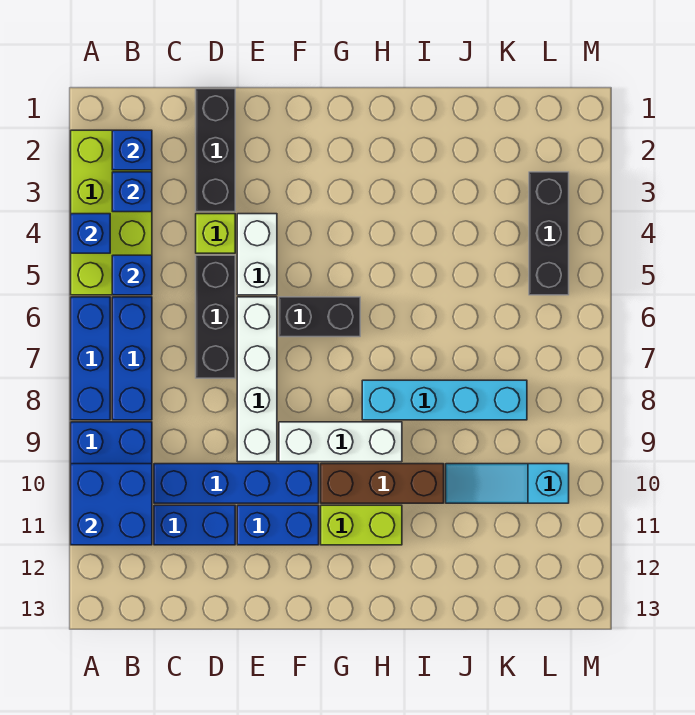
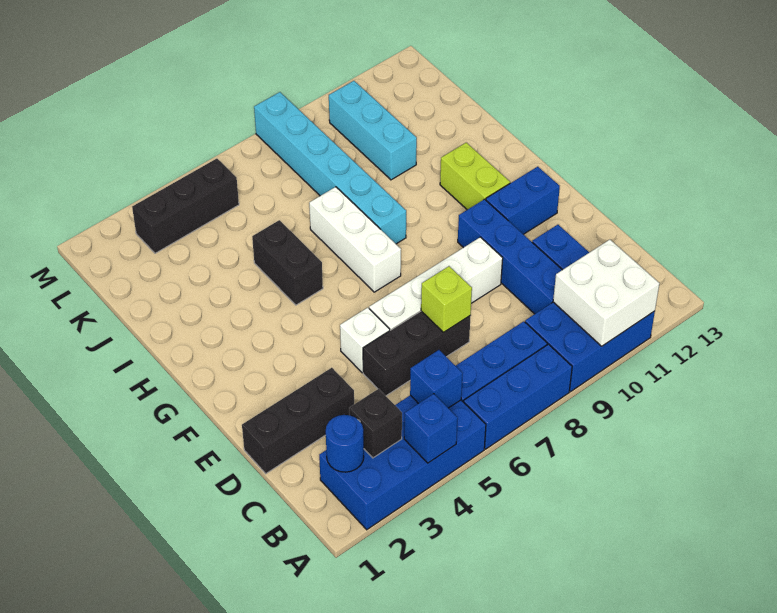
lime 2x4 brick [71,130,152,295] -> blue 2x4 brick [319,395,486,530]
blue 2x2 brick [71,464,152,545] -> white 2x2 brick [553,239,660,346]
blue 1x1 brick [112,130,152,170] -> blue 1x1 round brick [326,415,364,472]
blue 1x1 brick [112,172,152,212] -> black 1x1 brick [349,389,402,458]
lime 1x1 brick [196,214,235,253] -> lime 1x1 brick moved to [421,266,472,333]
white 1x2 brick [237,214,277,295] -> white 1x1 brick [340,308,390,373]
blue 1x2 brick [237,505,319,545] -> blue 1x2 brick turned to [486,167,560,234]
black 1x2 brick [279,297,360,337] -> black 1x2 brick moved to [252,220,323,305]
white 1x3 brick [279,422,402,462] -> white 1x3 brick moved to [309,187,401,292]
brown 1x3 brick [321,464,444,503] -> none
cyan 1x4 brick [362,380,527,420] -> cyan 1x6 brick [254,92,406,244]
cyan 1x3 slope [446,464,569,503] -> cyan 1x3 brick [329,81,417,180]

